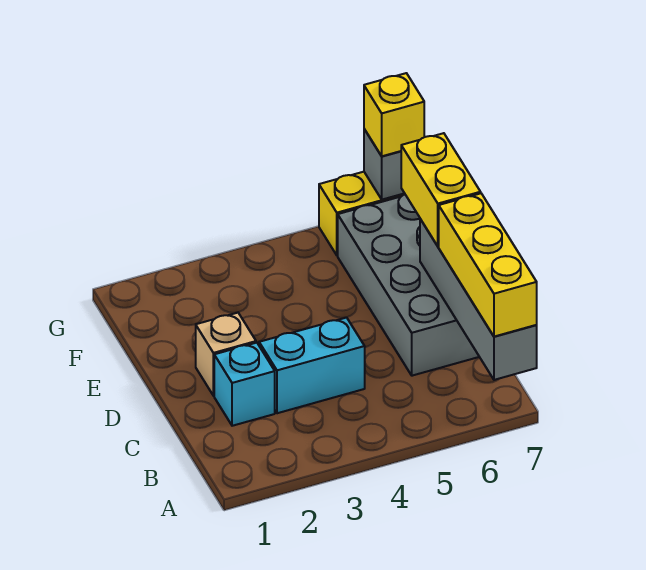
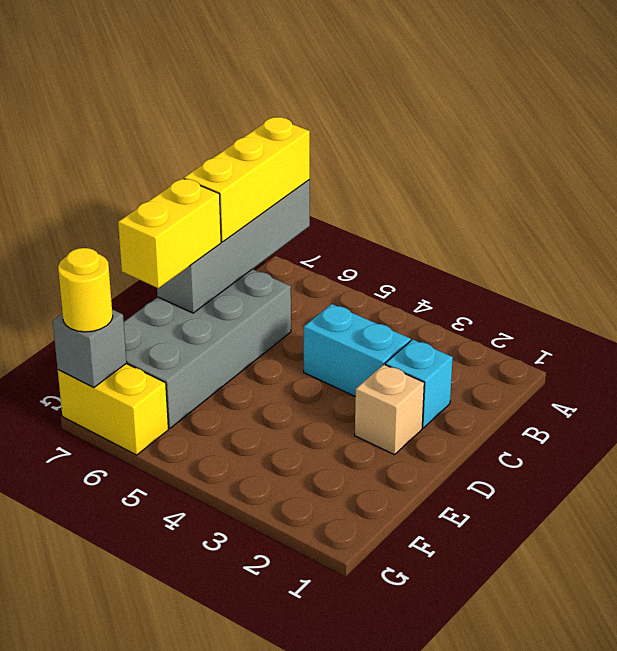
yellow 1x1 brick [364,73,424,156] -> yellow 1x1 round brick [58,248,113,332]

